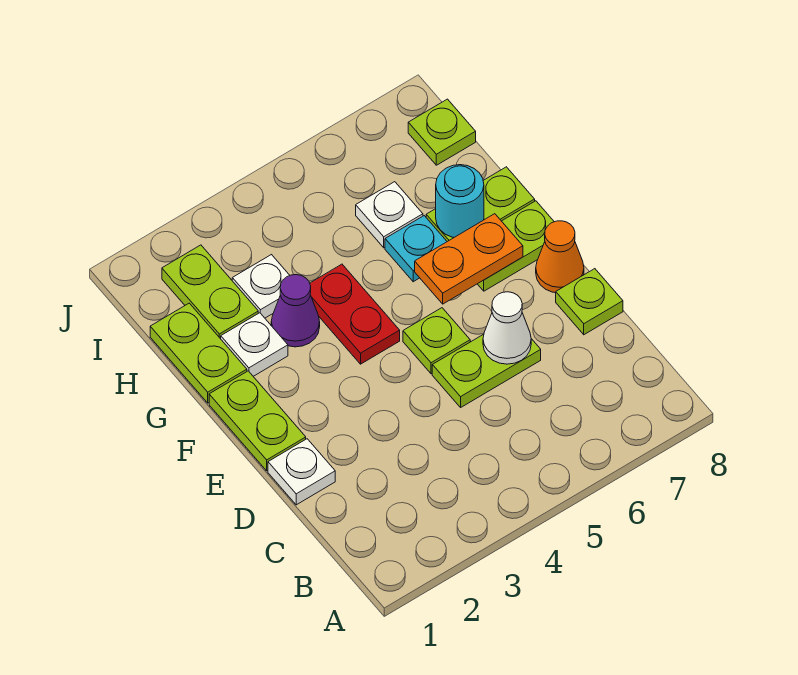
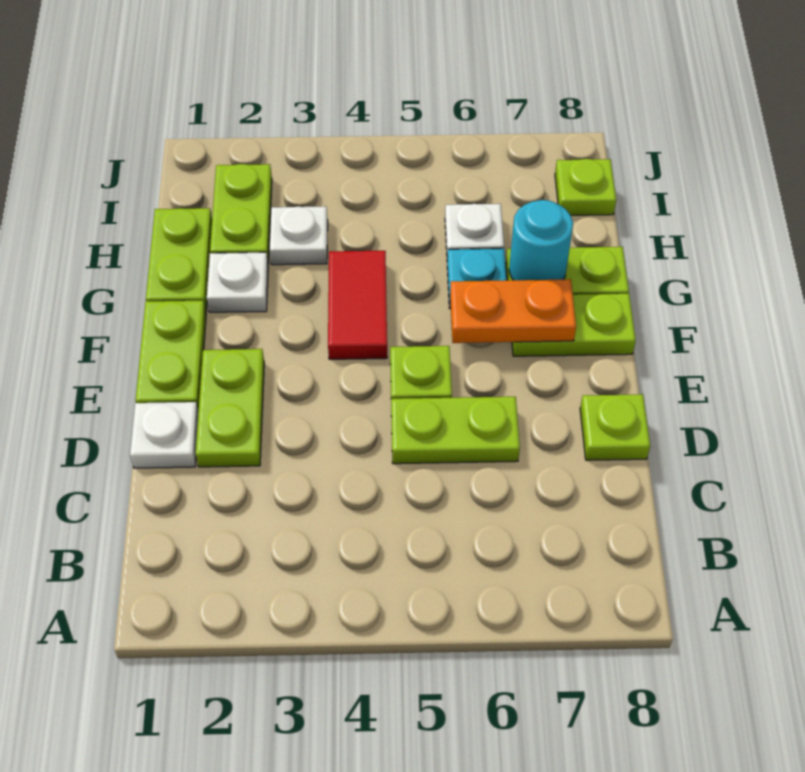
none -> lime 1x2 plate [196,349,264,467]
white 1x1 cone [483,292,531,364] -> none
orange 1x1 cone [536,221,584,293] -> none
red 1x2 plate [310,264,400,364] -> red 1x2 tile [328,251,387,359]
purple 1x1 cone [271,275,320,347] -> none

